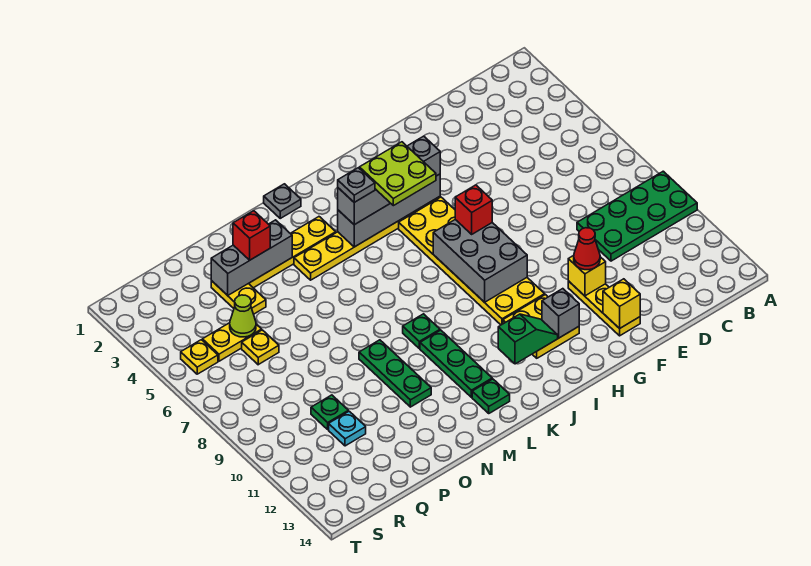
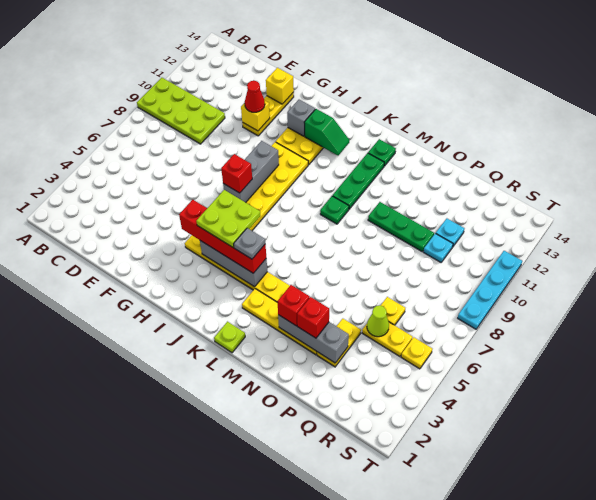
green 2x4 plate [577,171,697,261] -> lime 2x4 plate [137,78,225,144]
grey 1x4 brick [338,174,440,247] -> grey 1x3 brick [200,241,267,287]
grey 1x4 brick [338,136,440,225] -> red 1x4 brick [179,200,266,273]
grey 2x3 brick [433,220,527,302] -> grey 1x3 brick [223,141,279,202]
green 1x2 slope [498,314,558,364] -> green 1x2 slope turned to [304,109,349,155]
grey 1x1 plate [264,184,301,218] -> lime 1x1 plate [214,322,245,353]
none -> red 1x1 brick [277,285,310,326]
green 1x3 plate [359,340,431,407] -> green 1x3 plate turned to [368,202,434,251]
green 1x1 plate [311,395,348,429] -> cyan 1x1 plate [423,233,453,262]
none -> cyan 1x4 plate [458,251,522,329]

